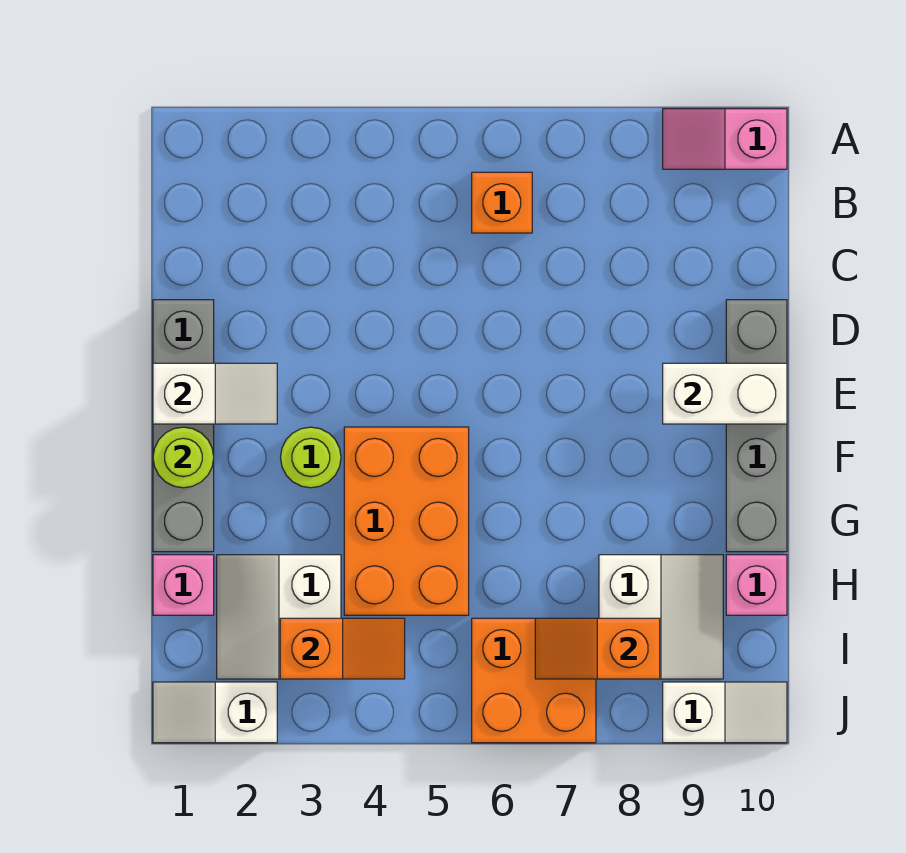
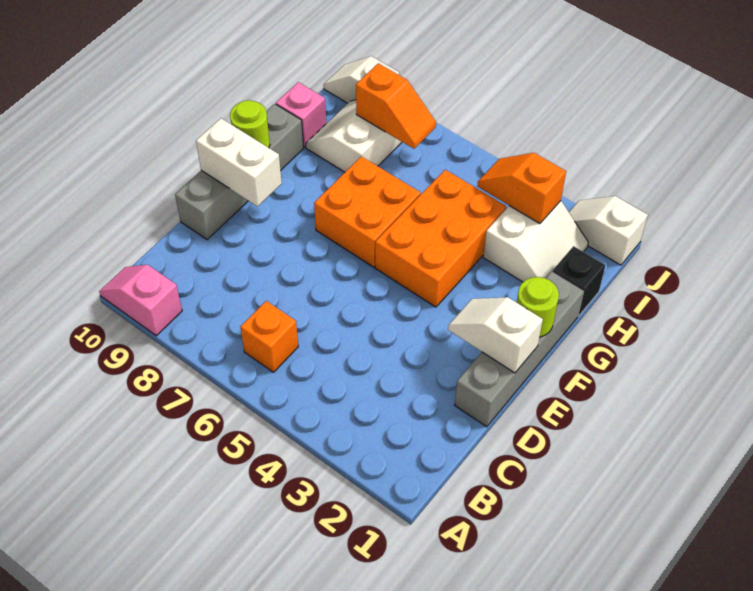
pink 1x2 slope [663,109,787,169] -> pink 1x2 slope turned to [99,265,182,336]
lime 1x1 round brick [281,427,341,488] -> lime 1x1 round brick moved to [230,100,270,148]
pink 1x1 brick [153,555,214,615] -> black 1x1 brick [552,246,605,316]
orange 2x2 brick [472,618,596,743] -> orange 2x2 brick moved to [314,157,421,267]
white 1x2 slope [153,682,277,743] -> white 1x2 slope turned to [569,196,648,265]

